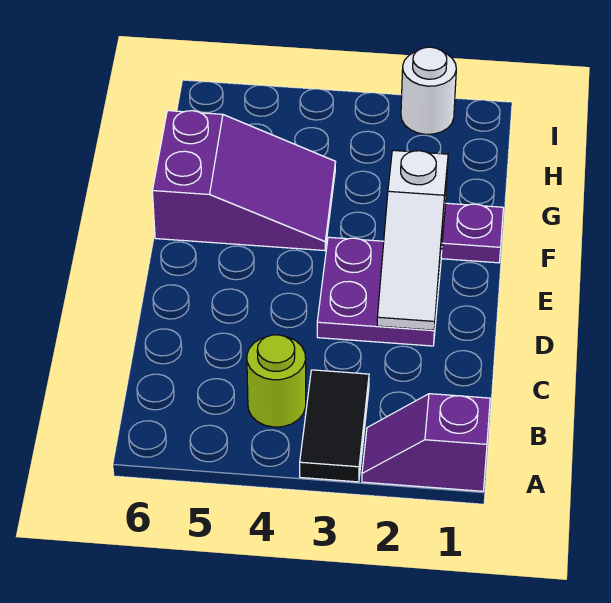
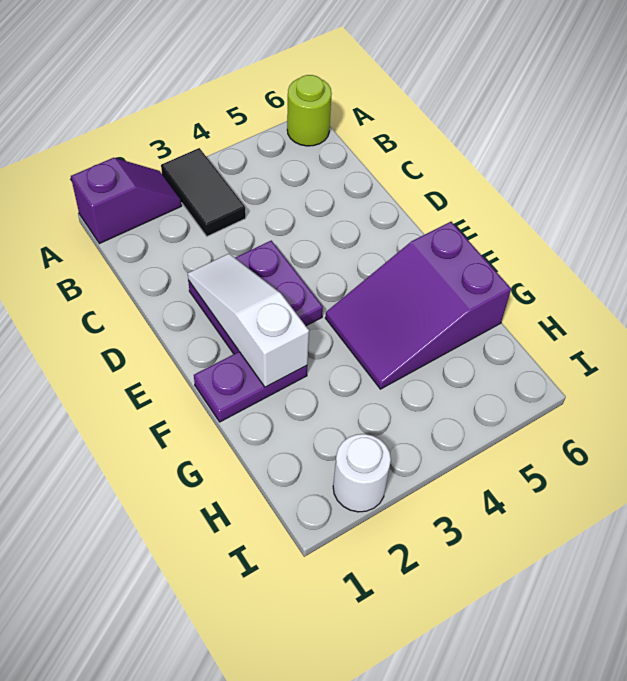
lime 1x1 round brick [247,335,306,427] -> lime 1x1 round brick moved to [287,75,332,146]

